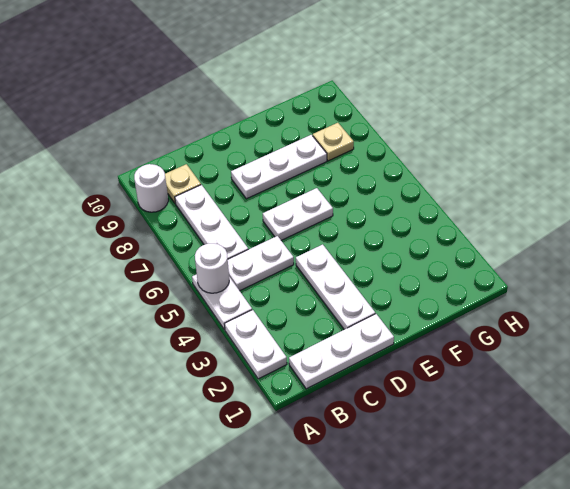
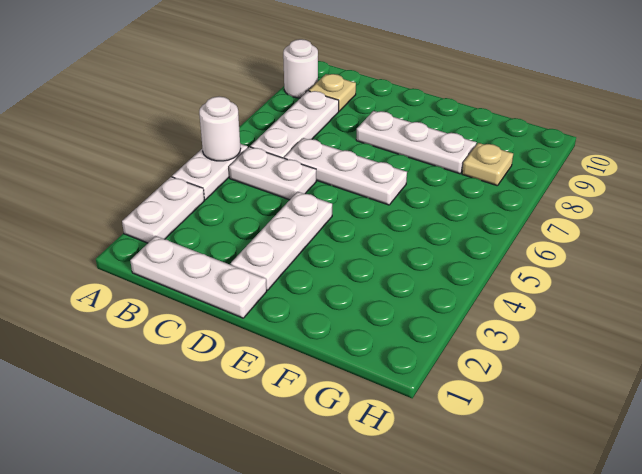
white 1x2 plate [263,188,333,240] -> white 1x3 plate [284,138,407,205]

